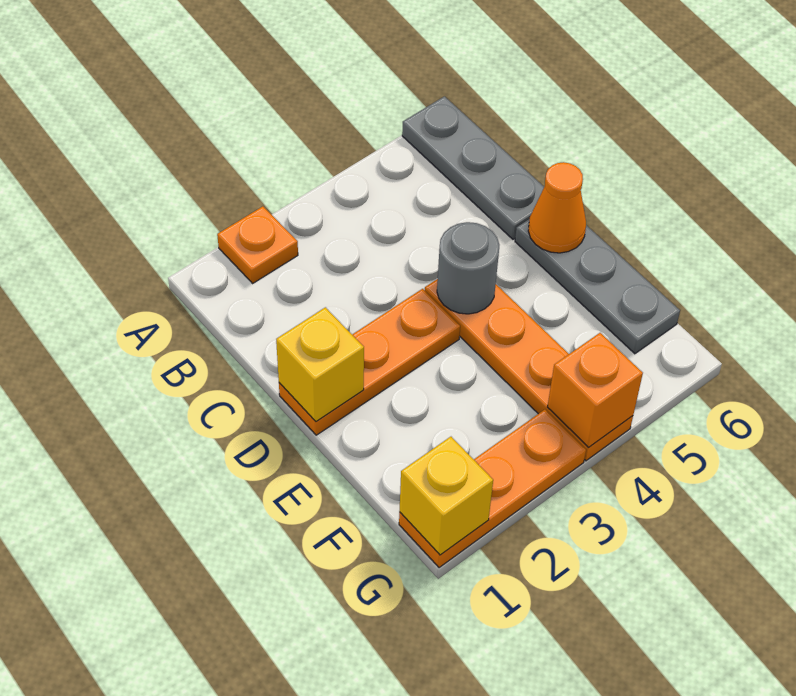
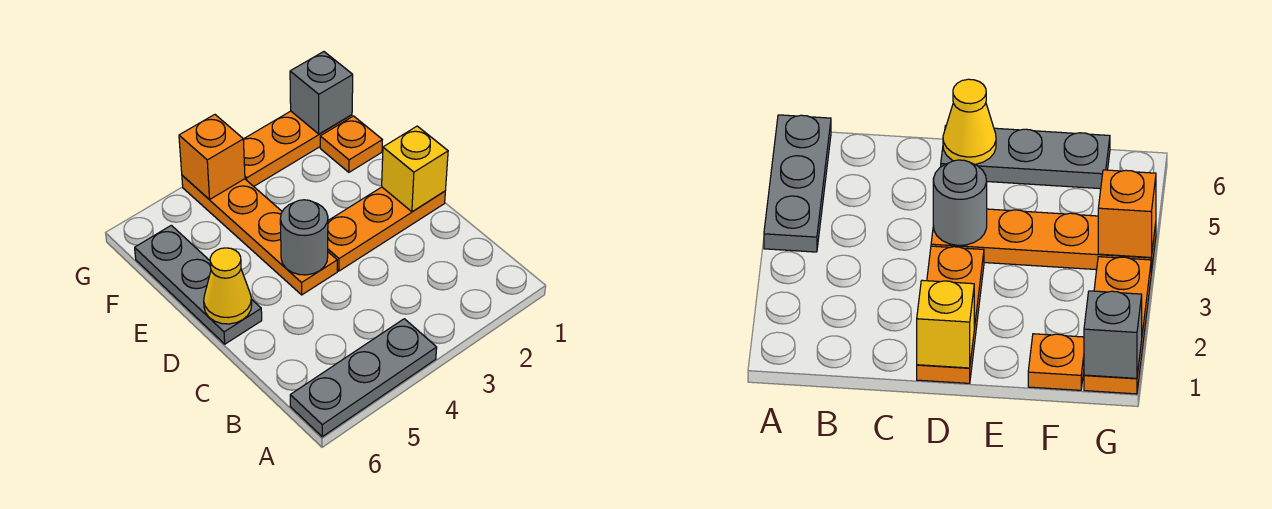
orange 1x1 plate [217,206,298,283] -> orange 1x1 plate moved to [320,116,382,172]
grey 1x3 plate [402,96,544,239] -> grey 1x3 plate turned to [290,319,437,437]
orange 1x1 cone [528,162,586,253] -> yellow 1x1 cone [204,248,252,324]
yellow 1x1 brick [399,437,493,555] -> grey 1x1 brick [290,52,353,134]

